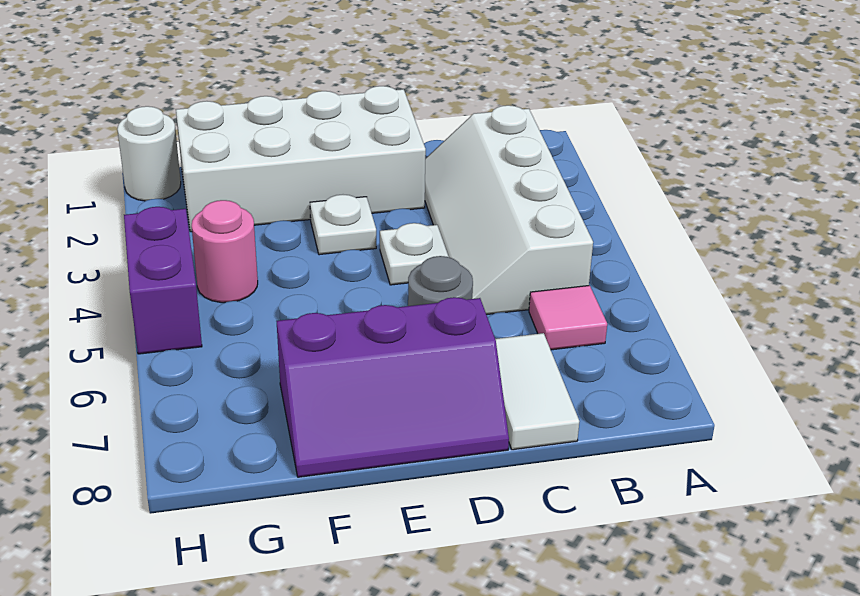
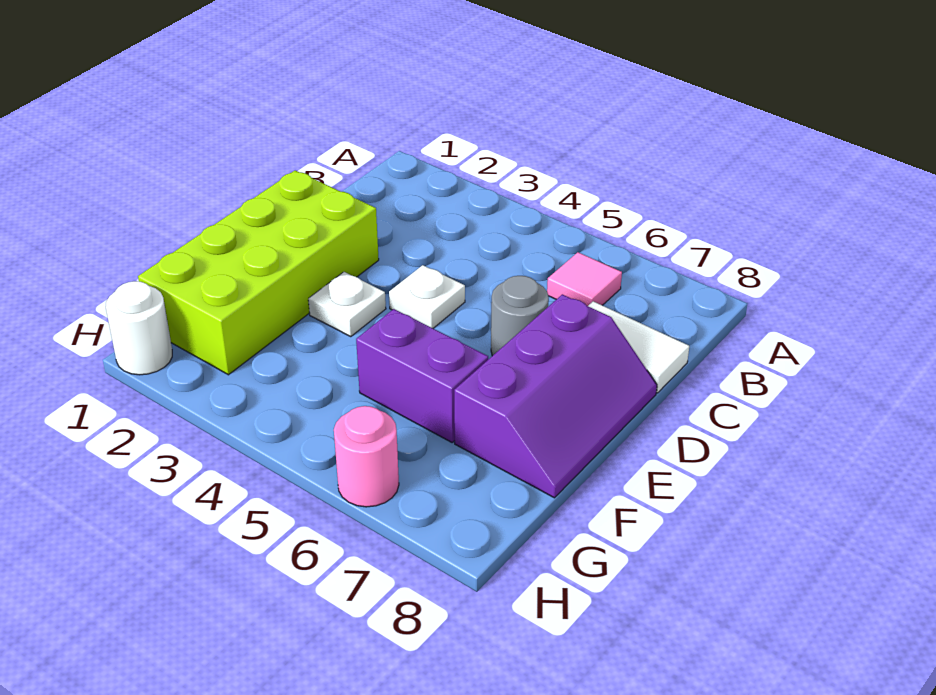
white 2x4 slope [425,105,593,315] -> none
white 2x4 brick [176,86,426,232] -> lime 2x4 brick [138,171,379,375]
pink 1x1 round brick [192,200,258,303] -> pink 1x1 round brick moved to [334,406,399,507]
purple 1x2 brick [124,207,202,354] -> purple 1x2 brick moved to [356,309,488,442]

